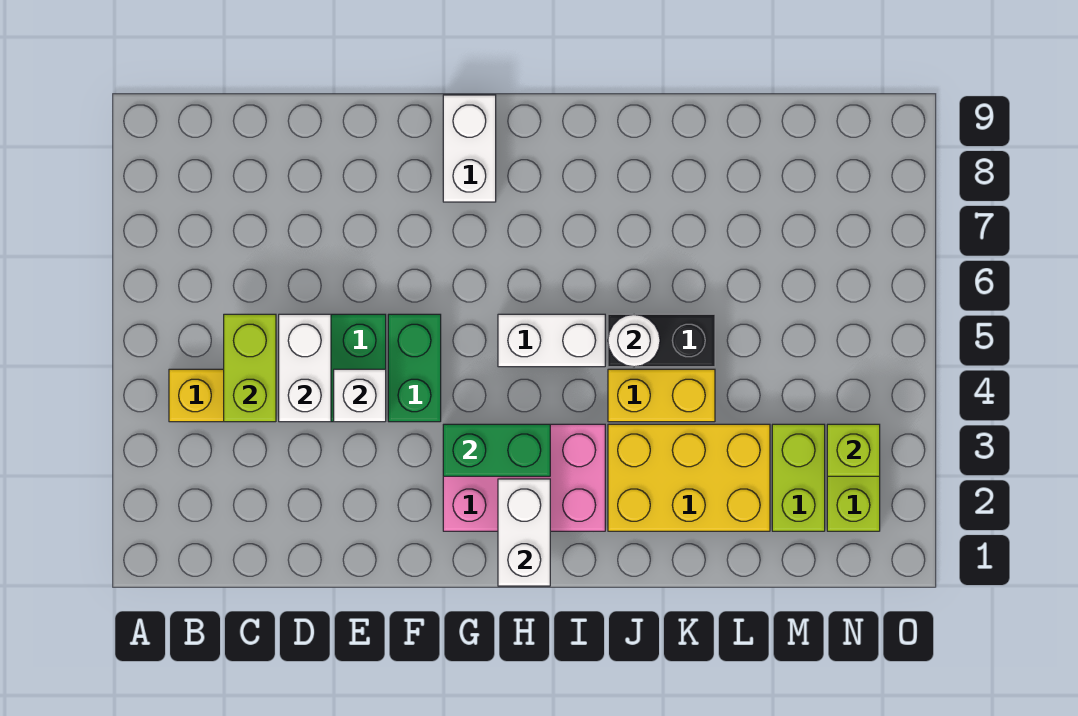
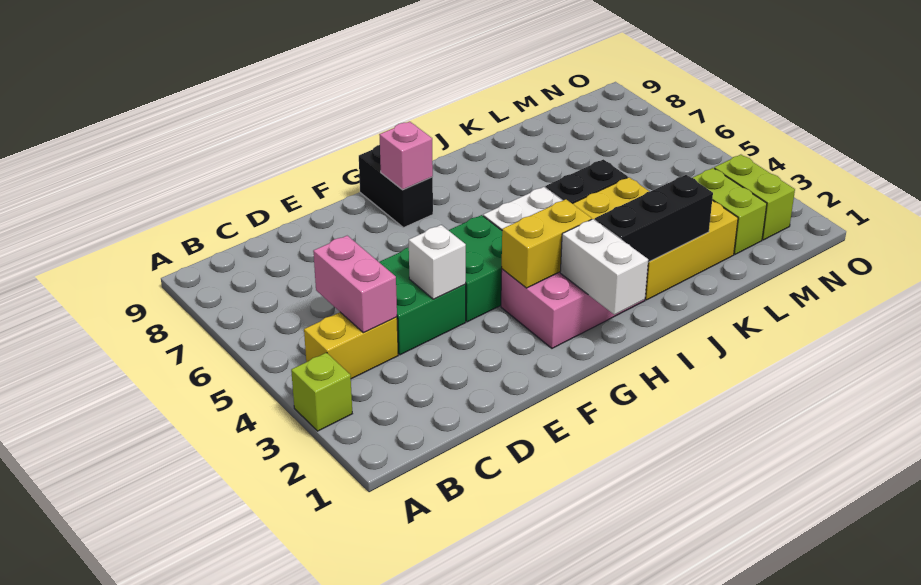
lime 1x2 brick [224,314,276,422] -> pink 1x2 brick [313,236,397,333]
white 1x2 brick [279,314,331,422] -> none
green 1x2 brick [388,314,441,422] -> green 2x2 brick [449,215,502,322]
green 1x2 brick [443,424,550,476] -> yellow 1x2 brick [502,199,592,288]
white 1x2 brick [443,95,496,202] -> black 1x2 brick [359,145,433,228]
none -> pink 1x1 brick [379,122,433,190]
none -> black 1x3 brick [595,175,713,262]
white 1x1 round brick [608,314,660,367] -> none
lime 1x1 brick [827,424,880,476] -> lime 1x1 brick moved to [291,353,352,431]

